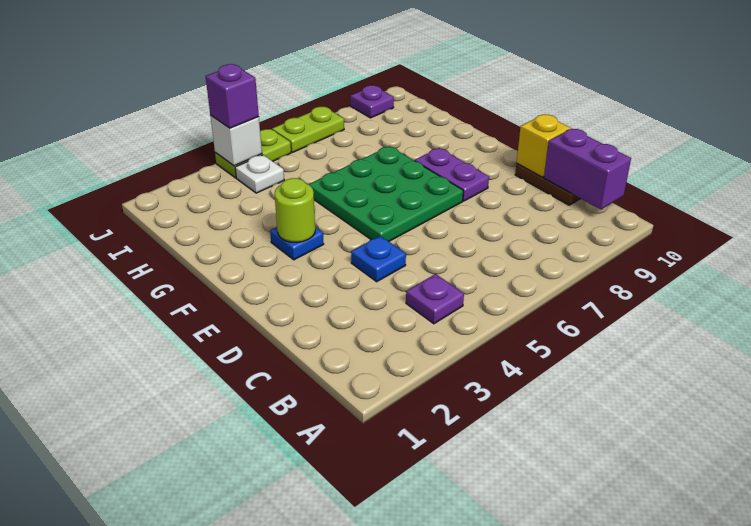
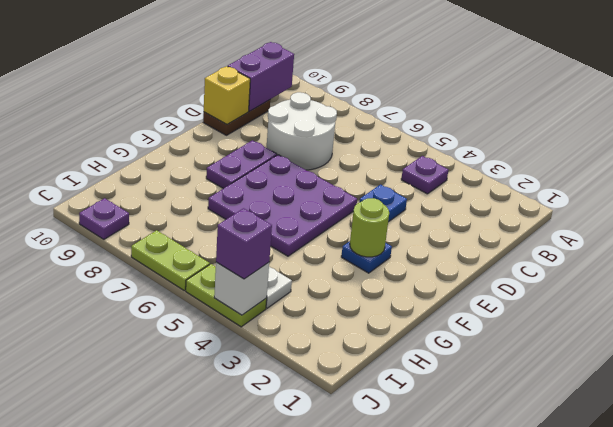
none -> white 2x2 round brick [267,92,337,170]
green 3x3 plate [309,146,463,241] -> purple 3x3 plate [208,155,357,256]

